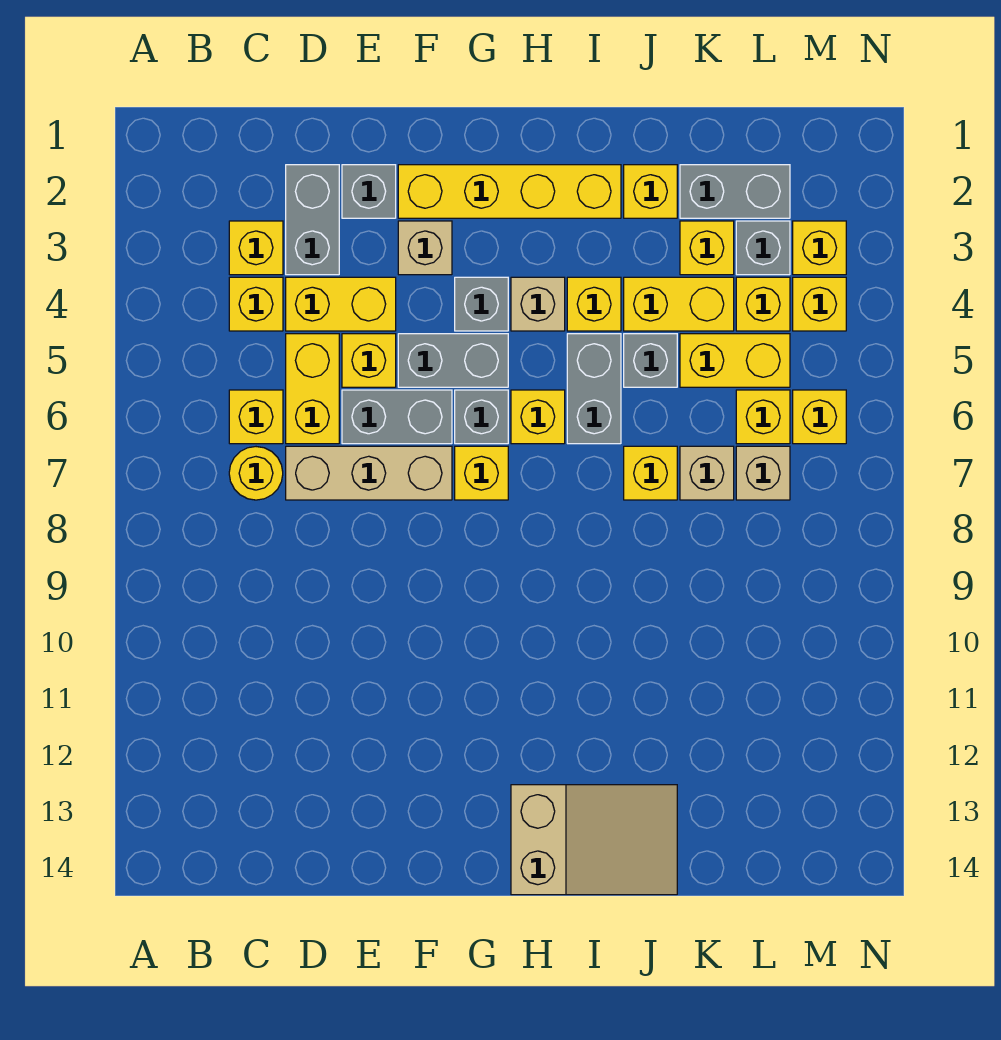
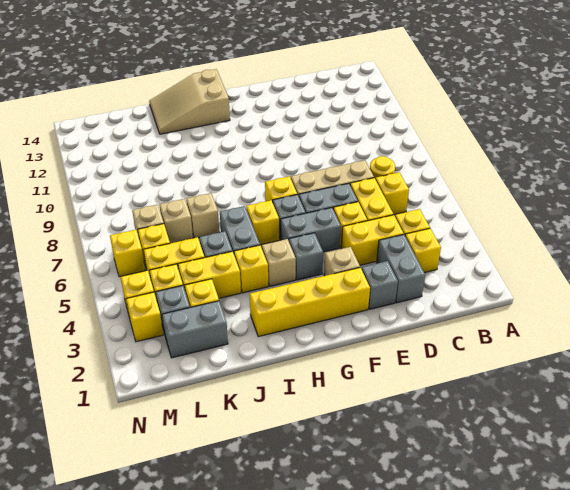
yellow 1x1 brick [624,165,677,218] -> none
yellow 1x1 brick [624,446,677,500] -> tan 1x1 brick [186,193,219,238]

